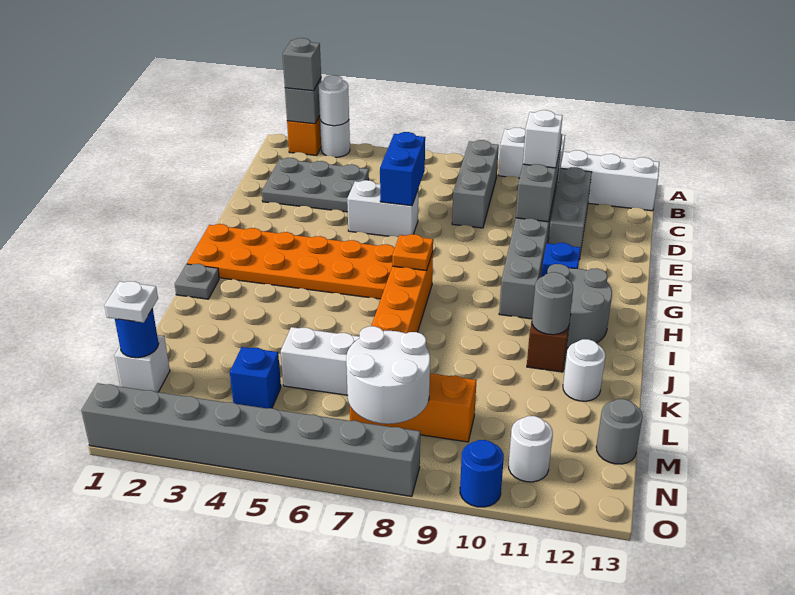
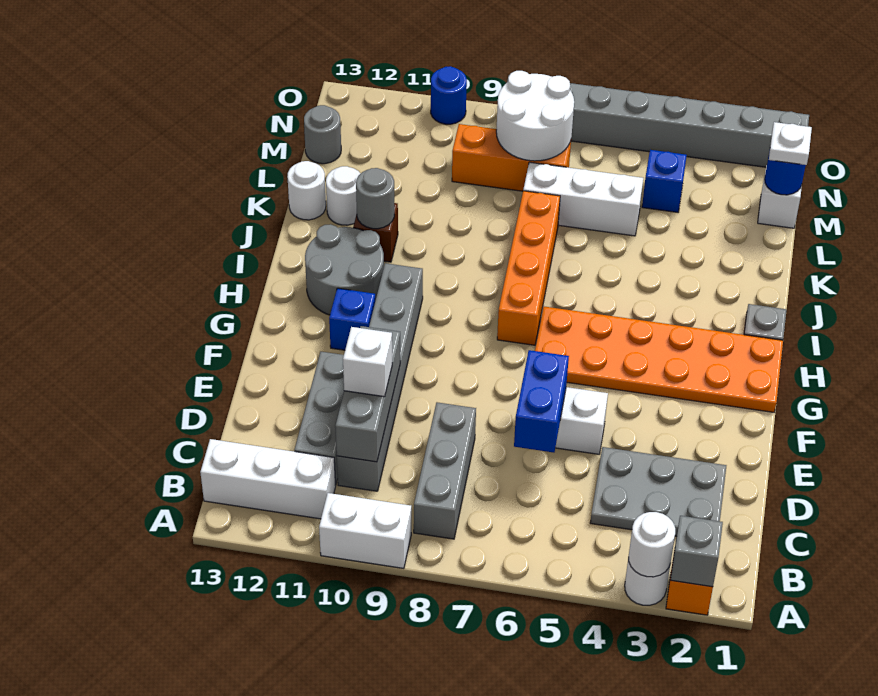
grey 1x1 brick [283,38,321,91] -> none
orange 1x1 plate [392,234,433,271] -> none
white 1x1 round brick [509,416,553,482] -> white 1x1 round brick moved to [287,161,326,220]

